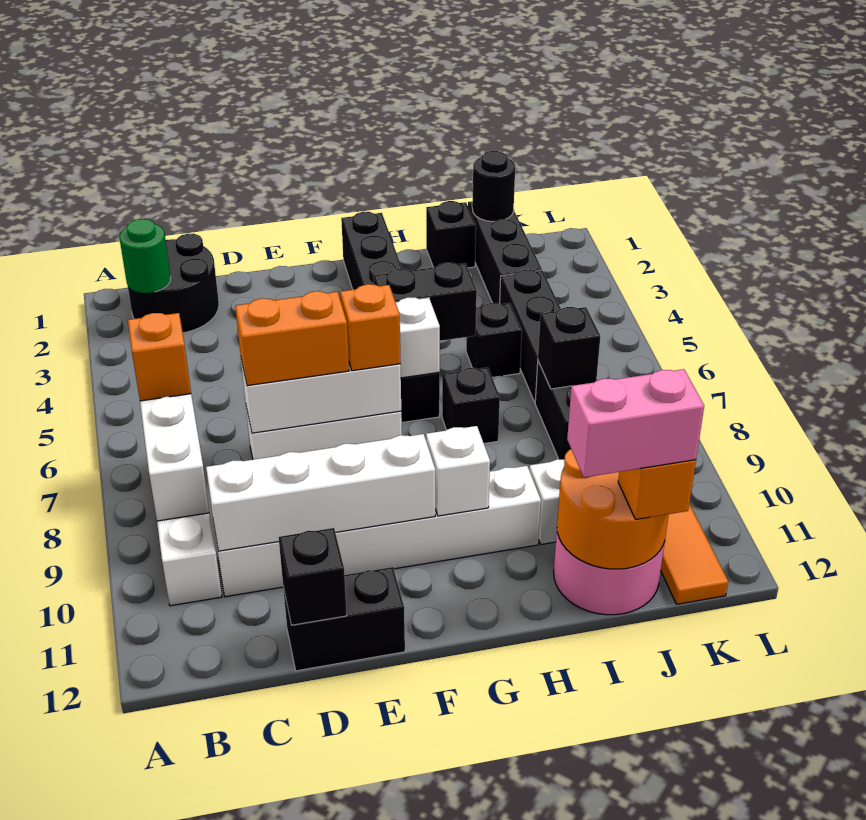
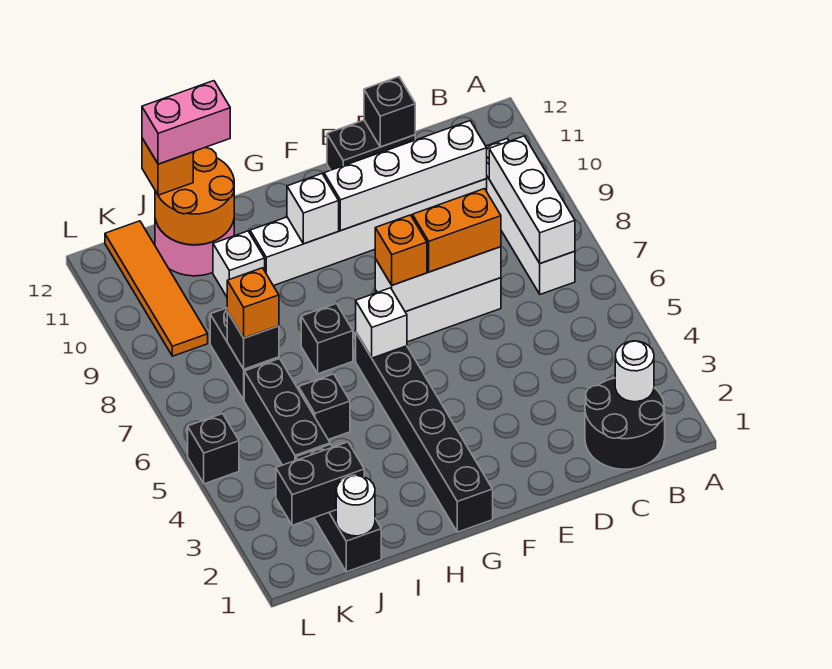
green 1x1 round brick [119,219,171,293] -> white 1x1 round brick [615,341,654,402]
orange 1x1 brick [128,313,191,401] -> orange 1x1 brick moved to [227,268,279,338]
black 1x2 brick [373,263,477,341] -> black 1x2 brick moved to [276,442,364,525]
black 1x1 brick [426,201,476,268] -> black 1x1 brick moved to [188,414,239,484]
black 1x1 round brick [472,151,515,222] -> white 1x1 round brick [336,475,375,536]

